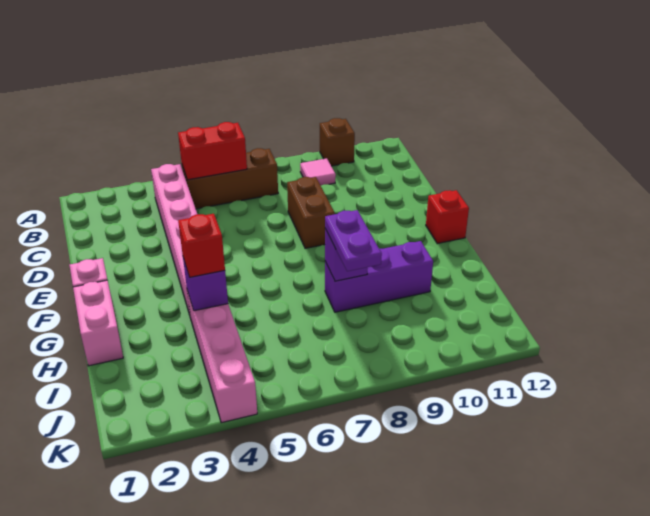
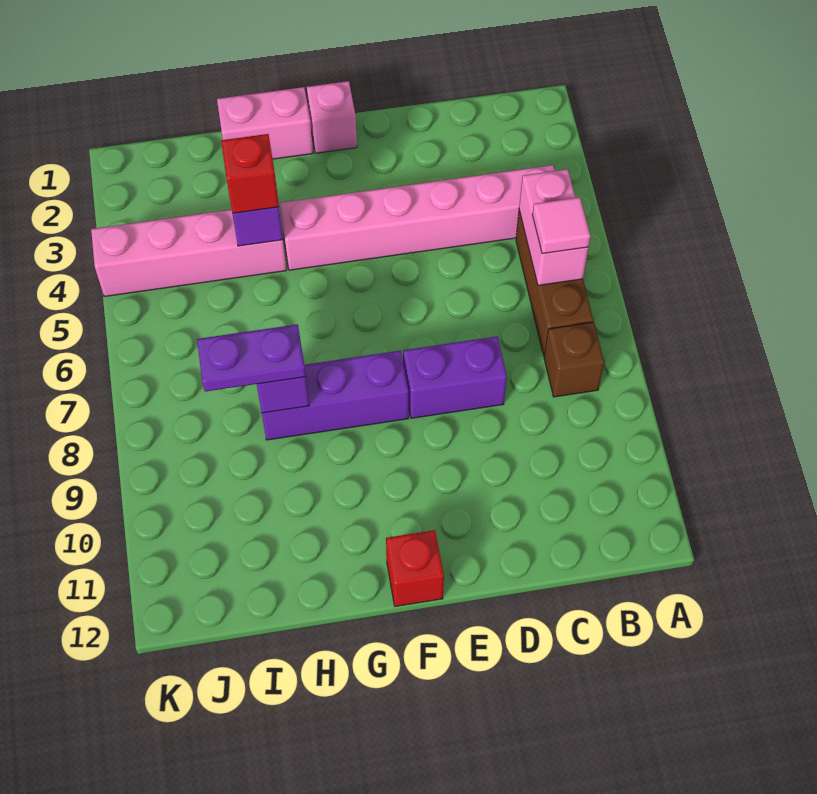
brown 1x1 brick [320,118,355,166] -> brown 1x1 brick moved to [544,322,604,397]
red 1x2 brick [178,122,247,180] -> pink 1x2 brick [519,169,588,285]
pink 1x1 tile [300,158,336,186] -> pink 1x1 tile moved to [532,197,590,254]
brown 1x2 brick [287,177,335,248] -> purple 1x2 brick [403,336,507,418]
purple 1x3 brick [325,241,433,312] -> purple 1x3 brick turned to [262,351,409,440]

